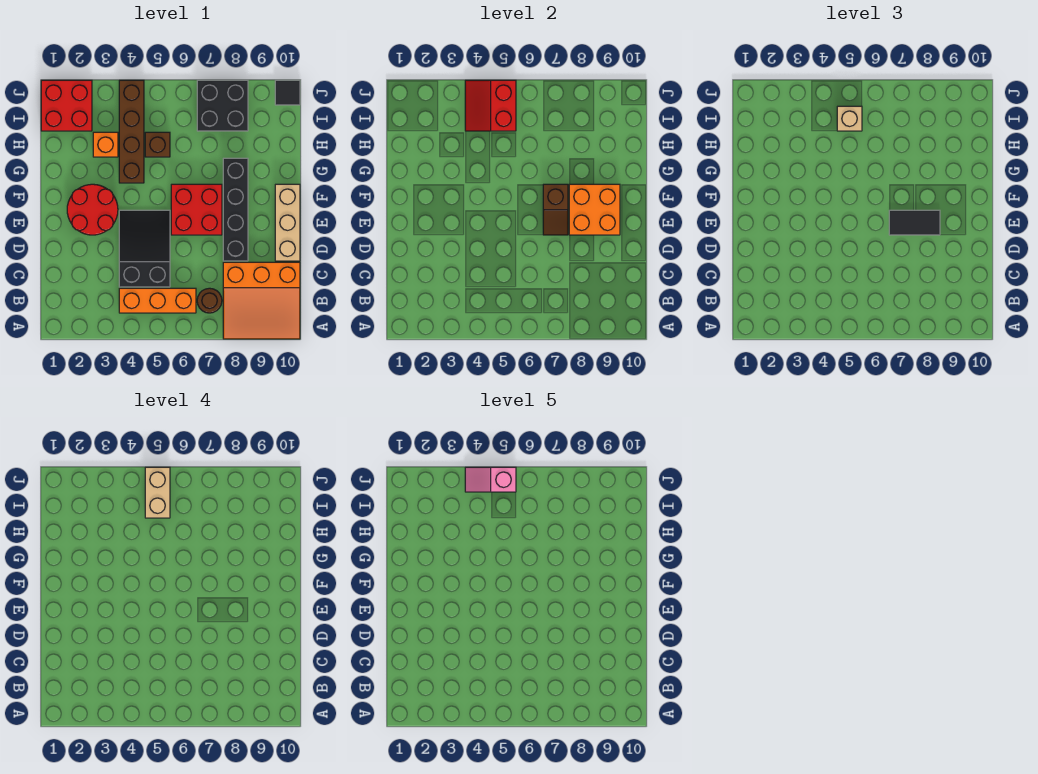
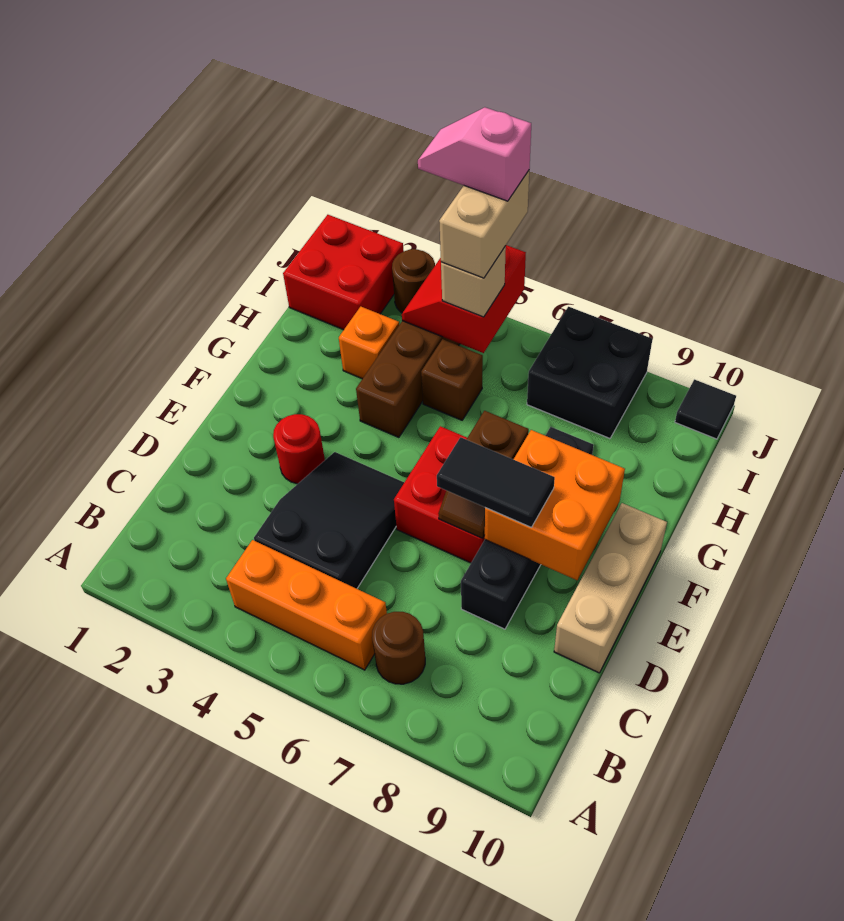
orange 3x3 slope [223,262,300,339] -> none
red 2x2 round brick [67,184,118,235] -> red 1x1 round brick [273,414,325,484]
none -> brown 1x1 round brick [392,249,435,313]

